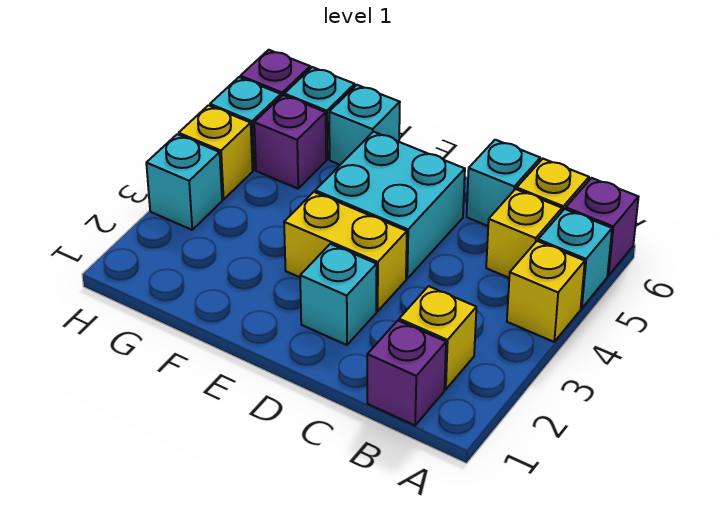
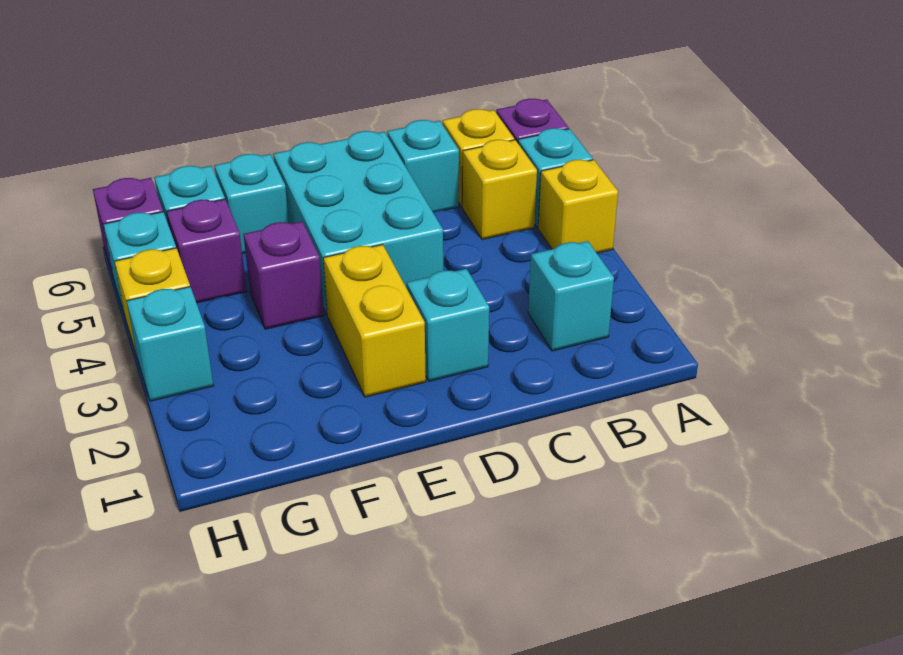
purple 1x1 brick [367,321,446,425] -> purple 1x1 brick moved to [243,221,324,329]
yellow 1x1 brick [399,286,476,389] -> cyan 1x1 brick [528,241,614,351]
yellow 1x2 brick [284,192,407,311] -> yellow 1x2 brick turned to [323,245,426,397]
cyan 2x2 brick [315,132,465,279] -> cyan 2x3 brick [273,131,443,315]

